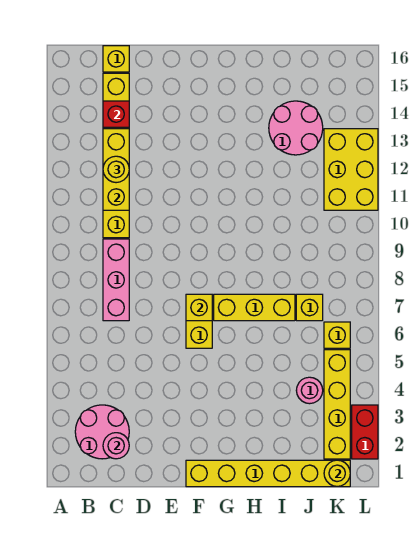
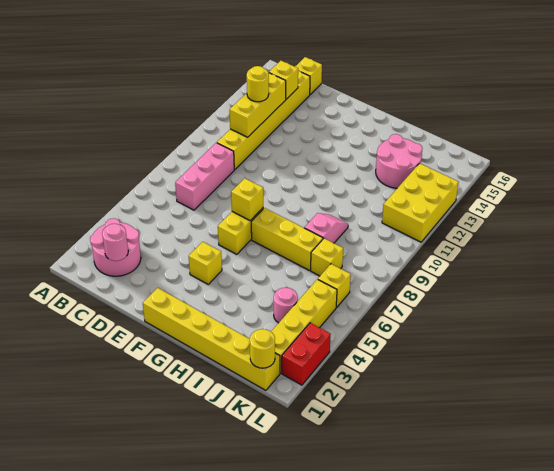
red 1x1 brick [103,101,129,127] -> yellow 1x1 brick [269,61,298,99]
none -> yellow 1x1 brick [189,242,222,284]
none -> pink 1x2 slope [304,213,348,243]

